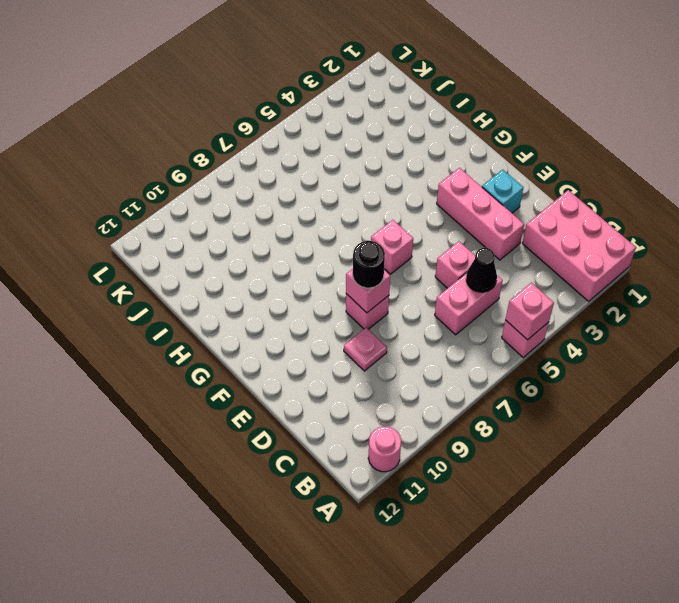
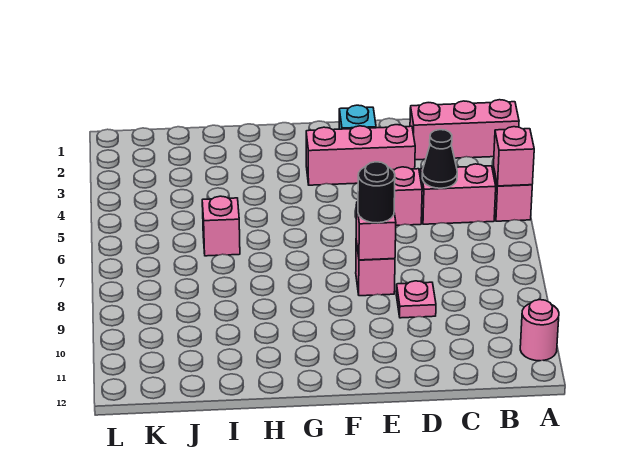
pink 2x3 brick [522,190,636,301] -> pink 1x3 brick [410,100,519,160]
pink 1x2 brick [435,273,503,335] -> pink 1x2 brick turned to [420,164,496,224]
pink 1x1 brick [371,220,413,274] -> pink 1x1 brick moved to [202,196,240,256]

